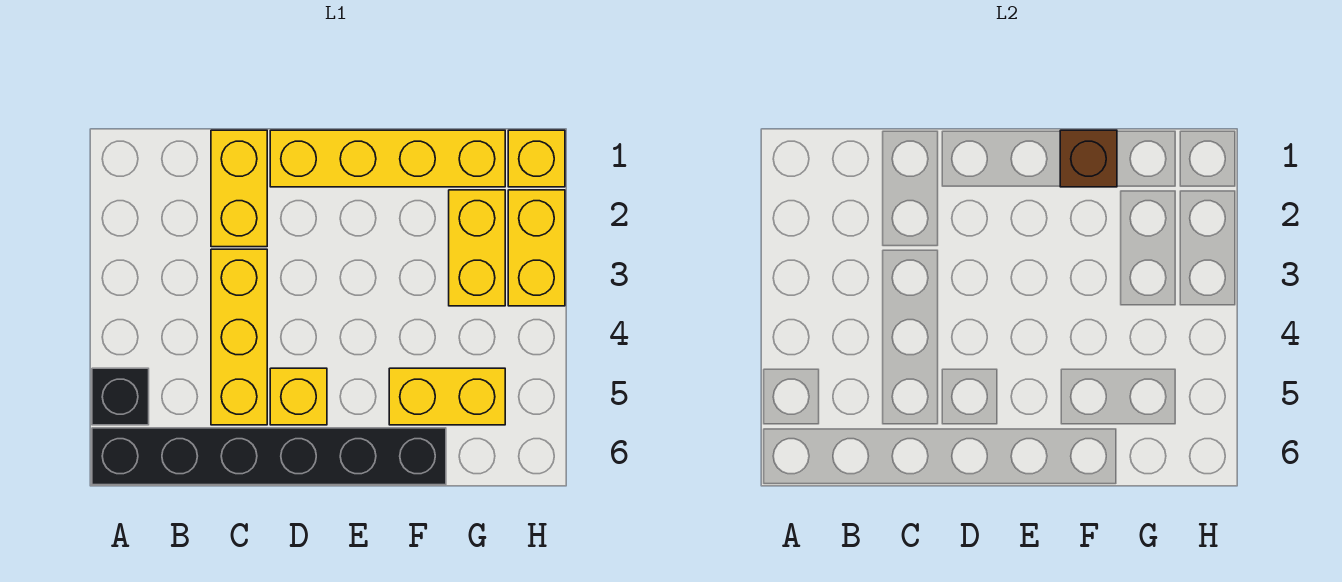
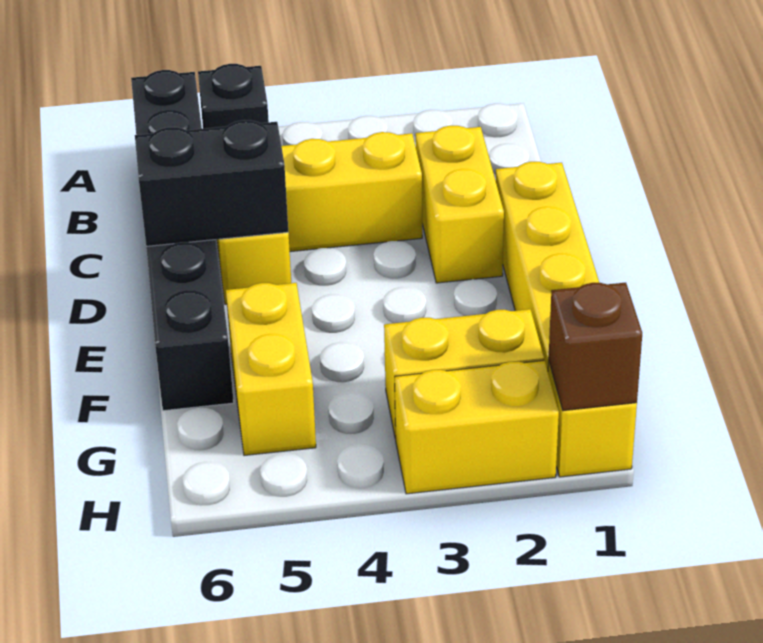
yellow 1x2 brick [211,130,267,247] -> yellow 1x2 brick turned to [416,126,504,283]
none -> black 1x2 brick [135,120,288,246]
brown 1x1 brick [1060,130,1117,187] -> brown 1x1 brick moved to [549,283,642,411]

